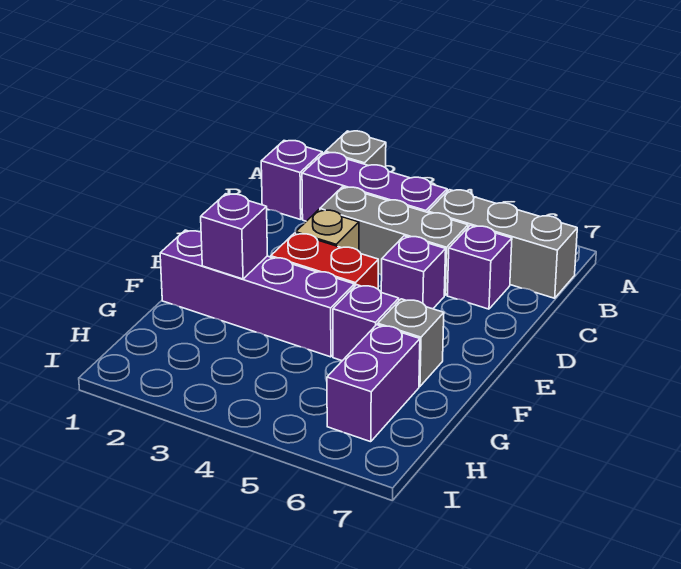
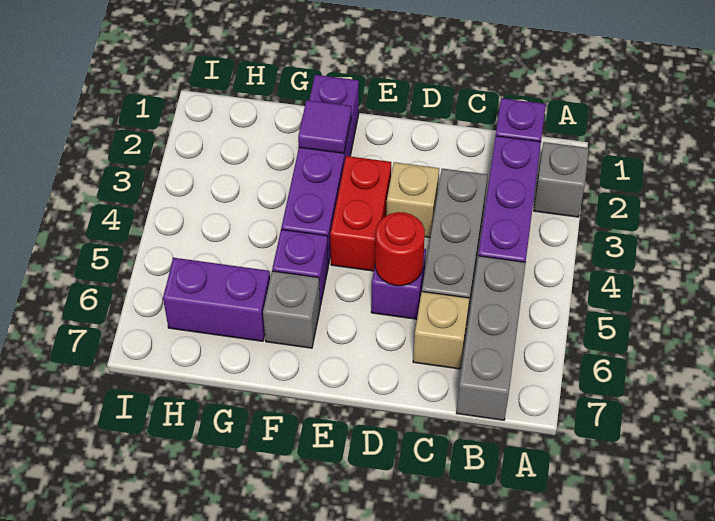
purple 1x1 brick [447,226,512,309] -> tan 1x1 brick [413,292,470,369]
none -> red 1x1 round brick [375,212,425,286]
purple 1x1 brick [201,194,267,279] -> purple 1x1 tile [298,100,351,153]

